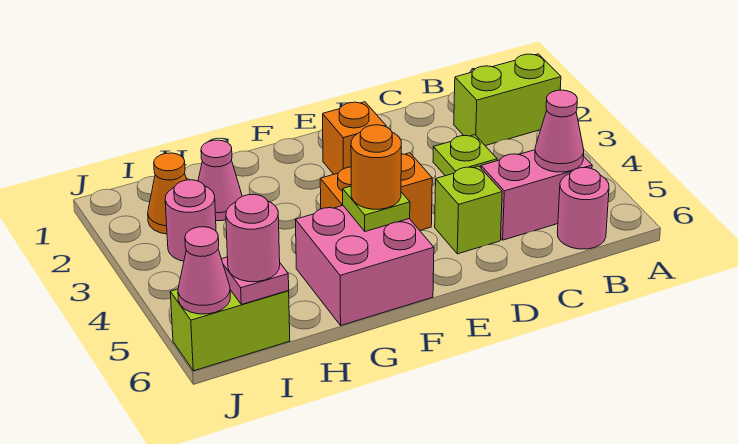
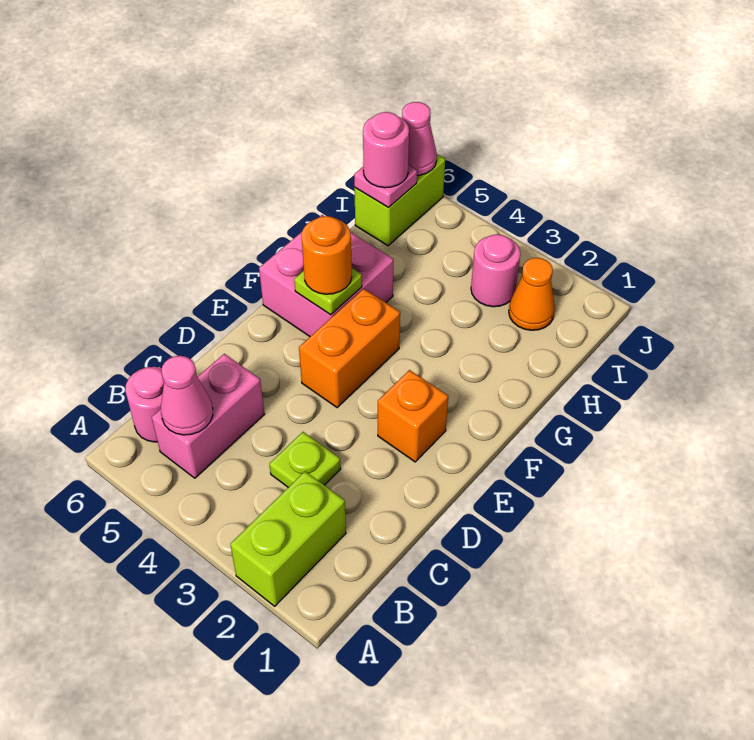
lime 1x1 brick [435,166,502,254] -> none
pink 1x1 cone [198,140,242,221] -> none

